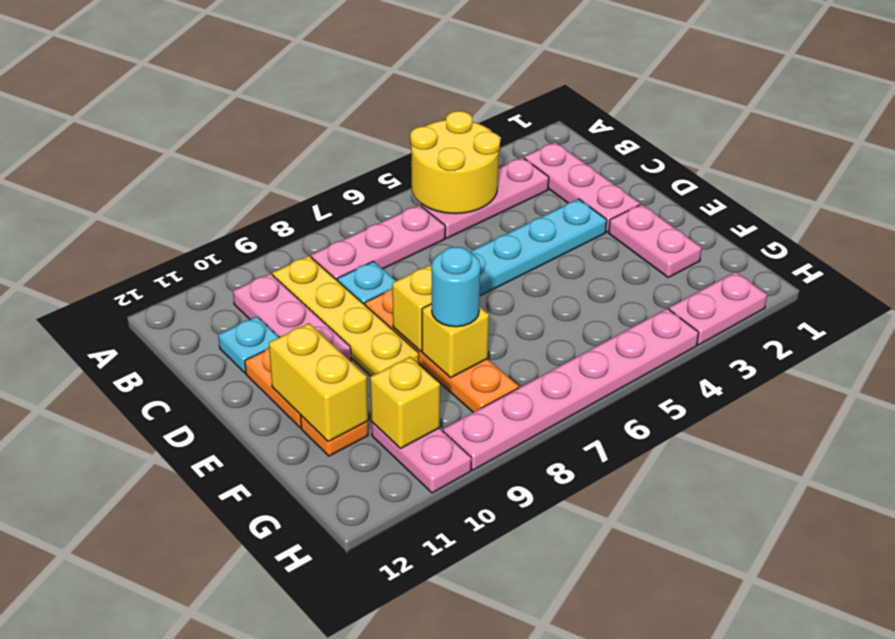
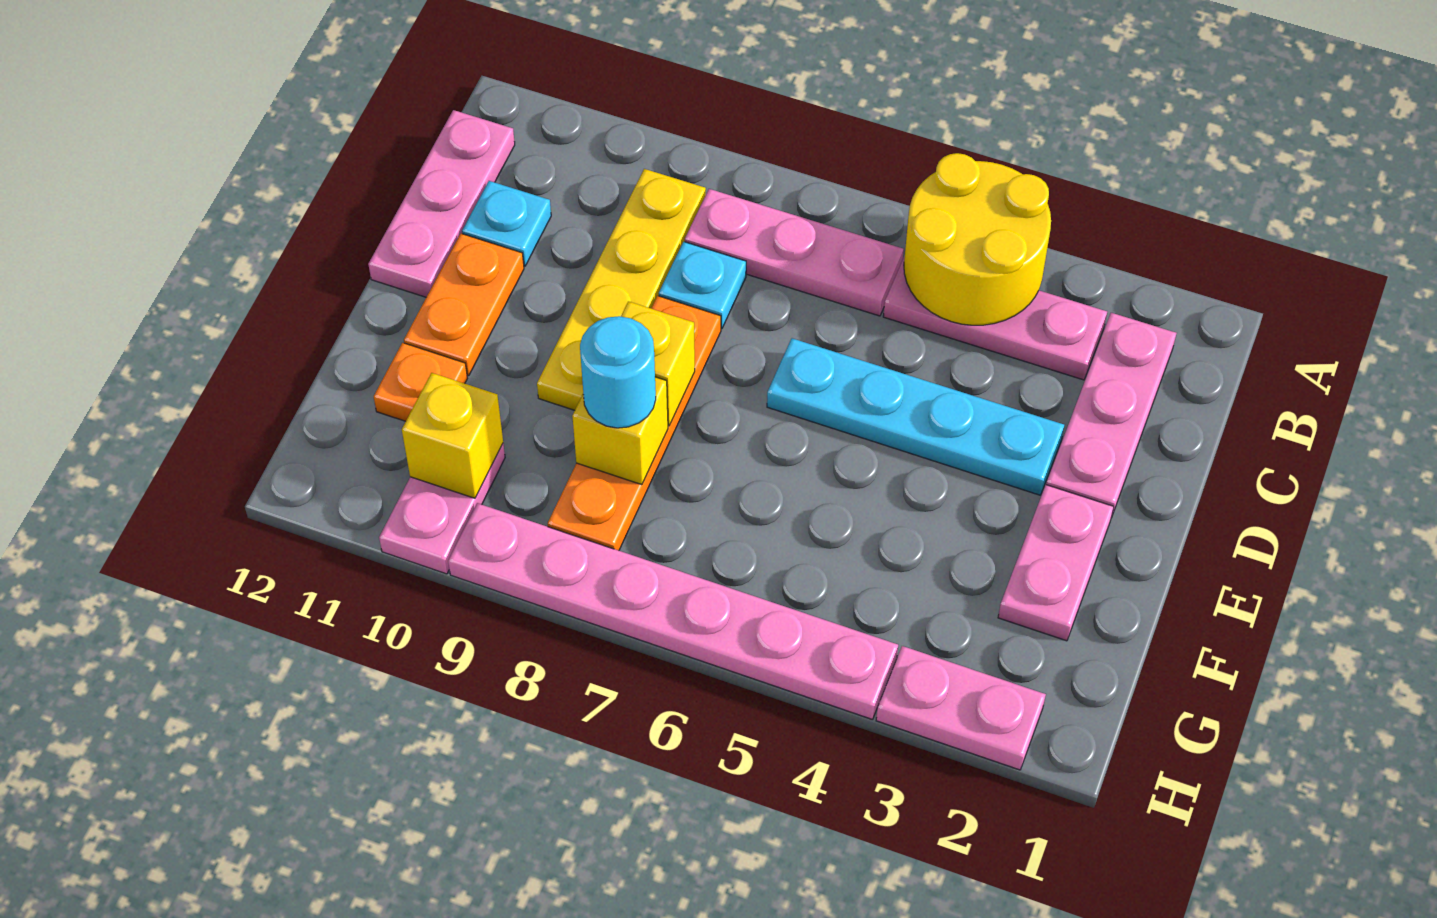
pink 1x3 plate [233,274,351,361] -> pink 1x3 plate moved to [368,110,515,297]
yellow 1x2 brick [269,323,368,442] -> none

